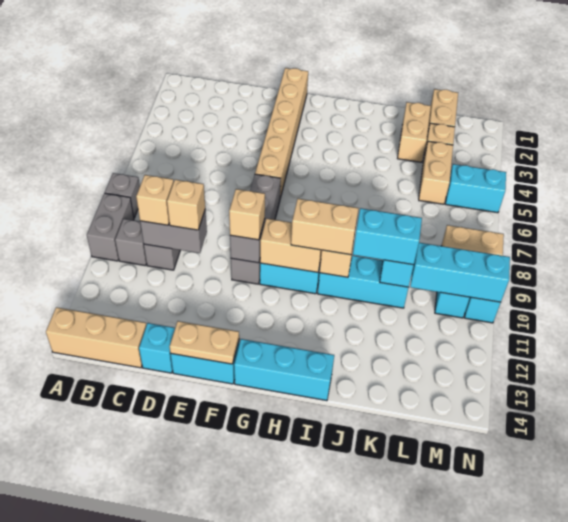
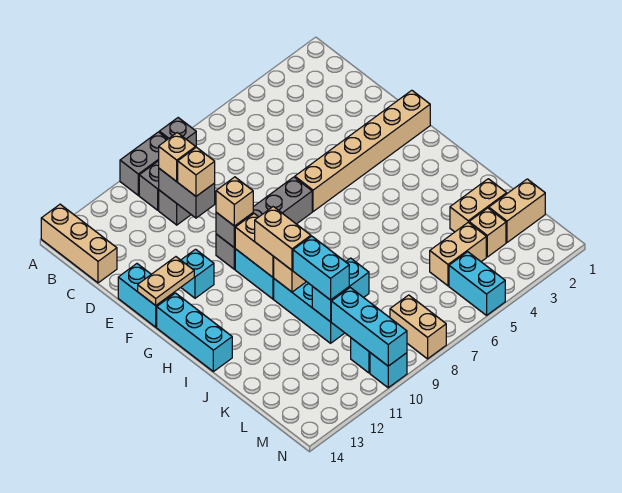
cyan 1x1 brick [139,323,175,373] -> cyan 1x1 brick moved to [181,249,214,298]
tan 1x2 plate [170,321,239,364] -> tan 1x2 plate turned to [138,257,194,305]

